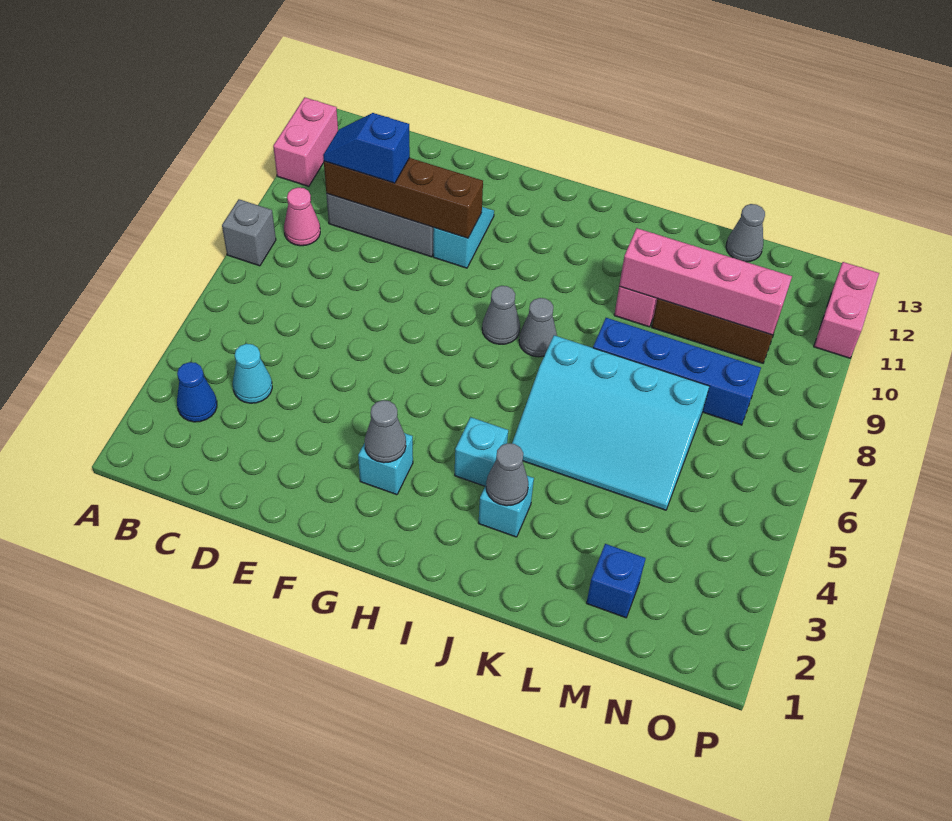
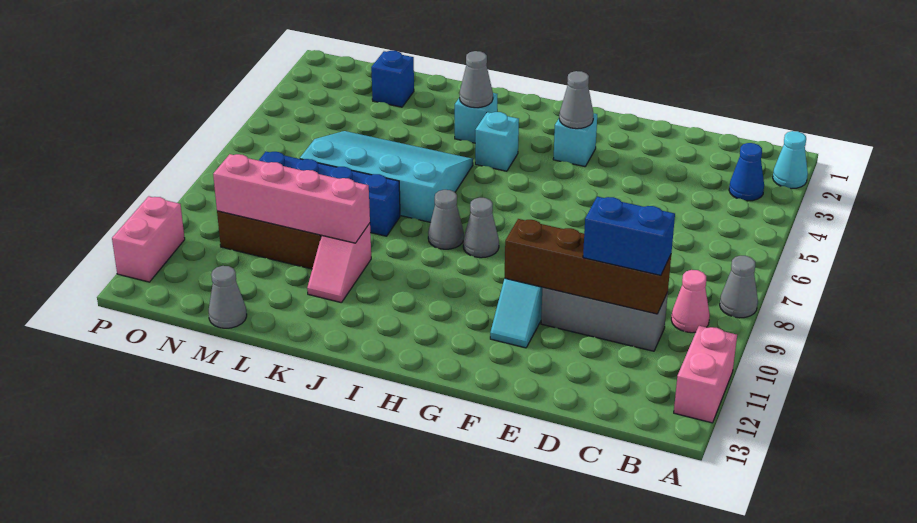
grey 1x1 brick [222,199,276,266] -> grey 1x1 cone [720,256,758,318]
cyan 1x1 cone [233,344,272,403] -> cyan 1x1 cone moved to [773,131,808,189]
blue 1x2 slope [323,113,410,183] -> blue 1x2 brick [583,197,675,275]

